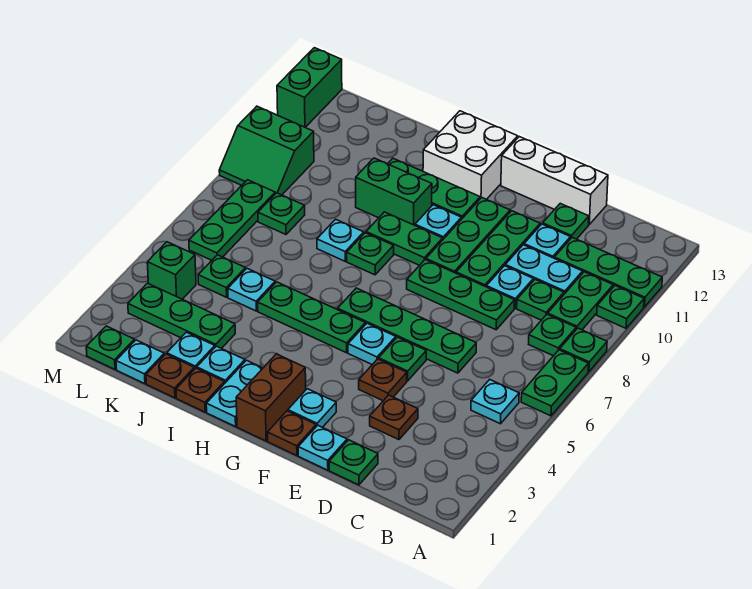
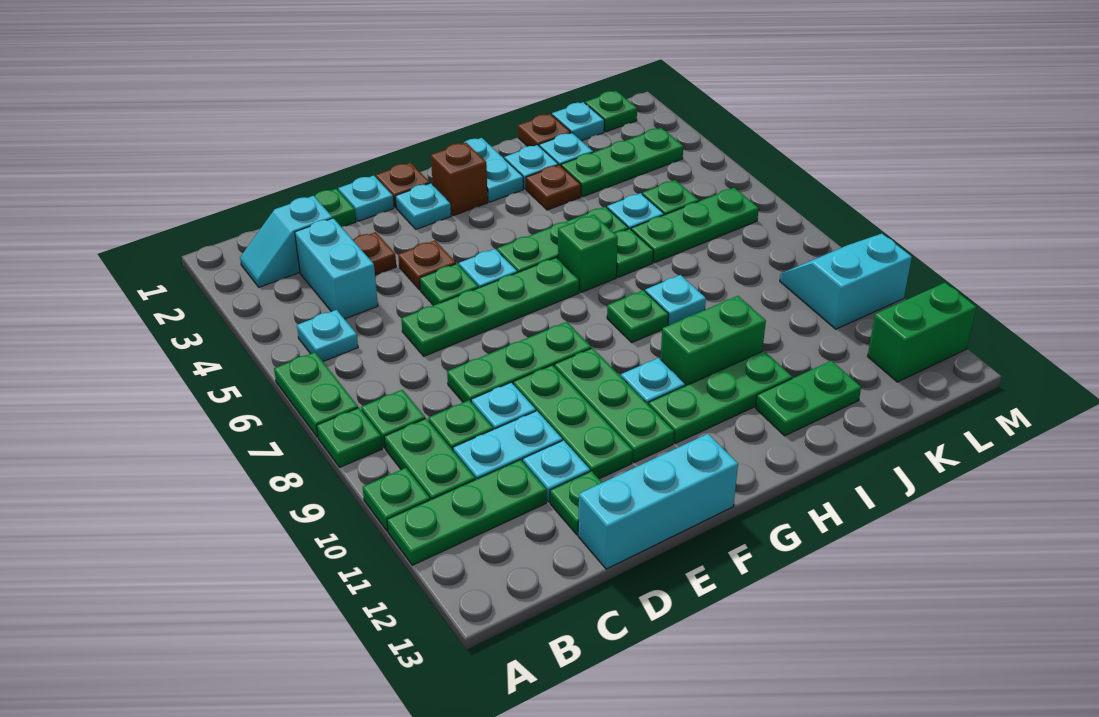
none -> cyan 1x2 slope [240,196,332,287]
none -> cyan 1x2 brick [295,218,378,319]
white 1x3 brick [501,137,608,224] -> cyan 1x3 brick [578,434,738,569]
brown 1x2 brick [236,354,306,441] -> brown 1x1 brick [431,143,488,216]
green 1x2 plate [366,212,443,265] -> green 1x2 plate moved to [756,361,861,436]
white 2x2 brick [423,111,518,199] -> none
brown 1x1 plate [176,368,225,412] -> brown 1x1 plate moved to [526,165,581,210]
green 1x1 plate [258,193,305,234] -> green 1x1 plate moved to [615,229,653,277]
green 1x1 brick [147,242,196,299] -> green 1x1 brick moved to [558,215,618,293]
green 1x3 plate [189,180,275,260] -> green 1x3 plate turned to [631,188,759,263]
green 2x2 slope [219,106,314,195] -> cyan 2x2 slope [780,234,912,329]
green 1x2 brick [277,48,342,127] -> green 1x2 brick turned to [868,283,976,382]

